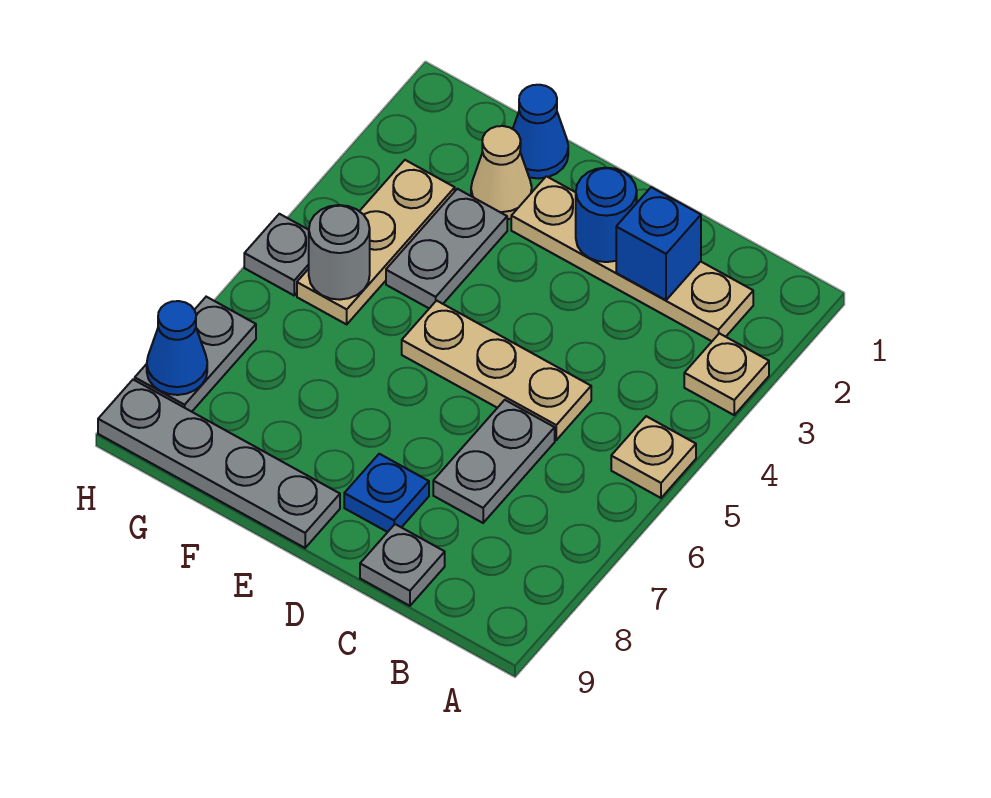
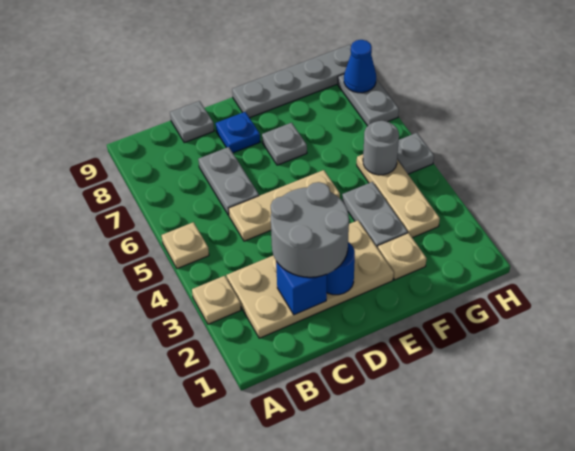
tan 1x4 plate [511,176,753,341] -> tan 2x4 plate [227,220,394,338]
none -> grey 2x2 round brick [271,182,349,277]
none -> grey 1x1 plate [262,123,307,165]
blue 1x1 cone [513,85,568,178] -> none
tan 1x1 cone [471,126,532,219] -> tan 1x1 plate [378,233,427,280]

